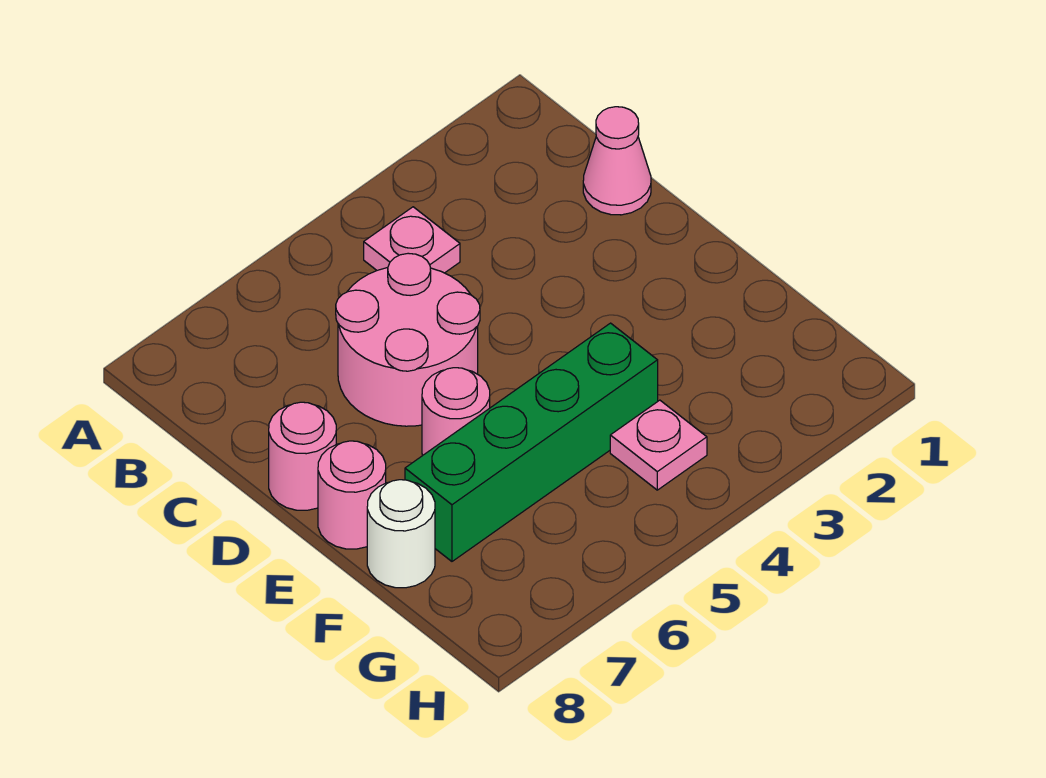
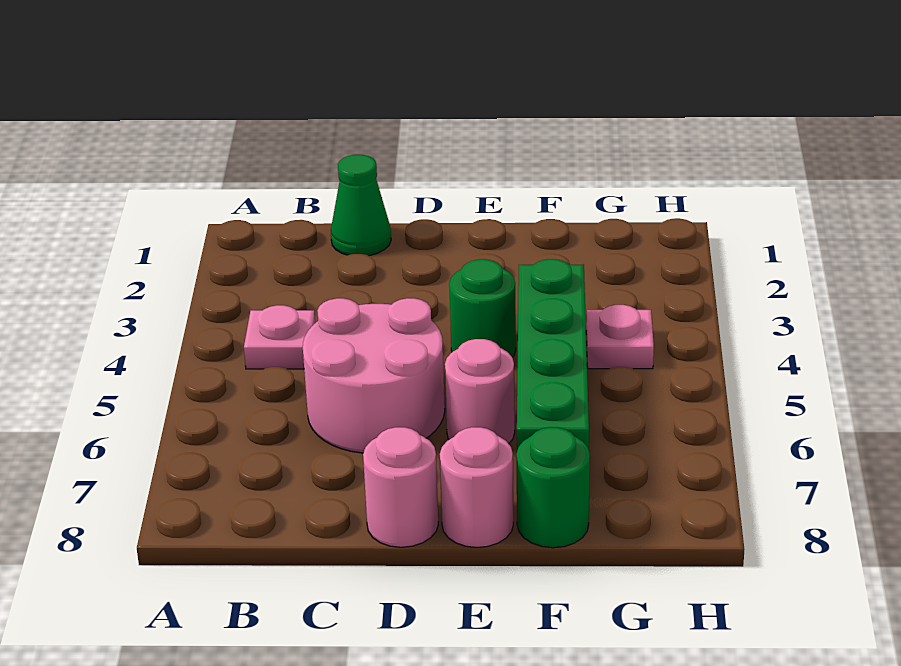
pink 1x1 cone [583,107,651,215] -> green 1x1 cone [331,155,391,256]
none -> green 1x1 round brick [449,259,516,357]
white 1x1 round brick [367,480,435,588] -> green 1x1 round brick [516,427,590,548]

